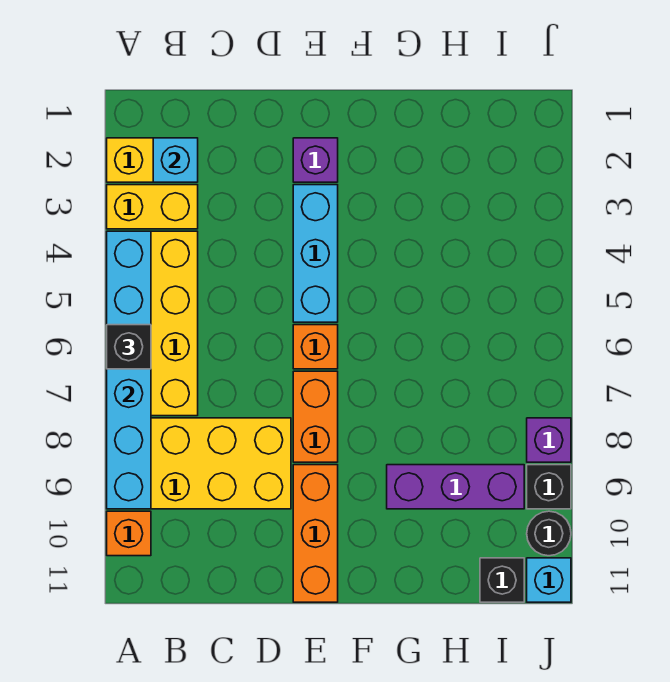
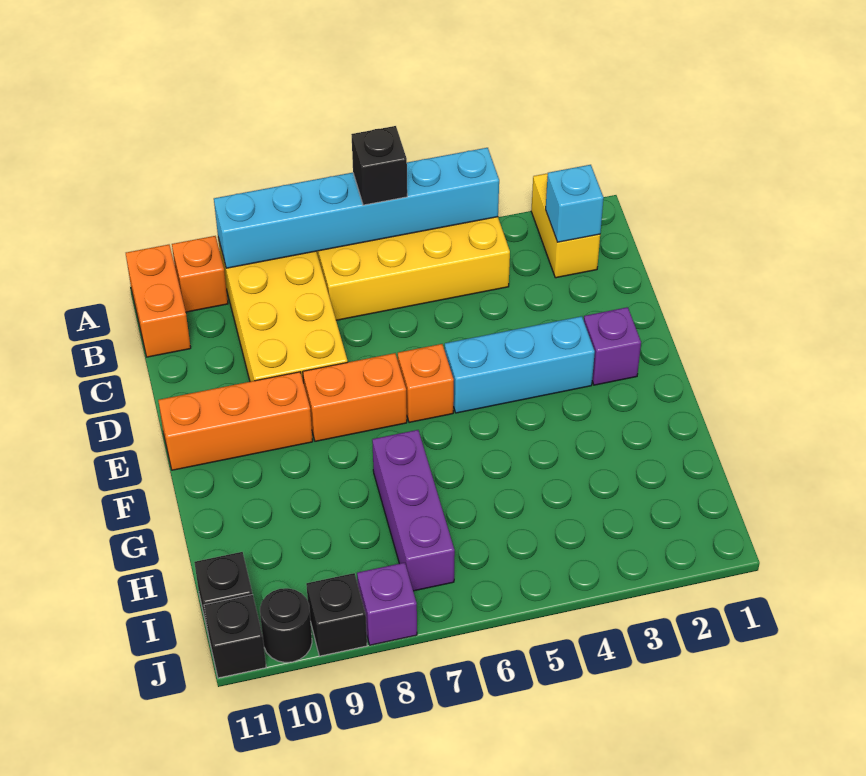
yellow 1x2 brick [107,185,198,229] -> none
none -> orange 1x2 brick [126,245,191,357]
purple 1x3 brick [387,465,524,509] -> purple 1x3 brick moved to [372,430,455,591]
cyan 1x1 brick [527,558,571,602] -> black 1x1 brick [204,595,266,678]

